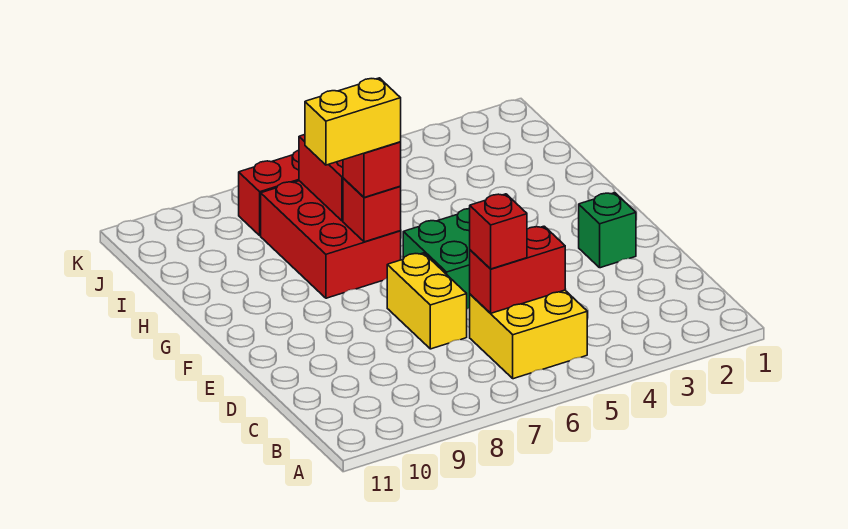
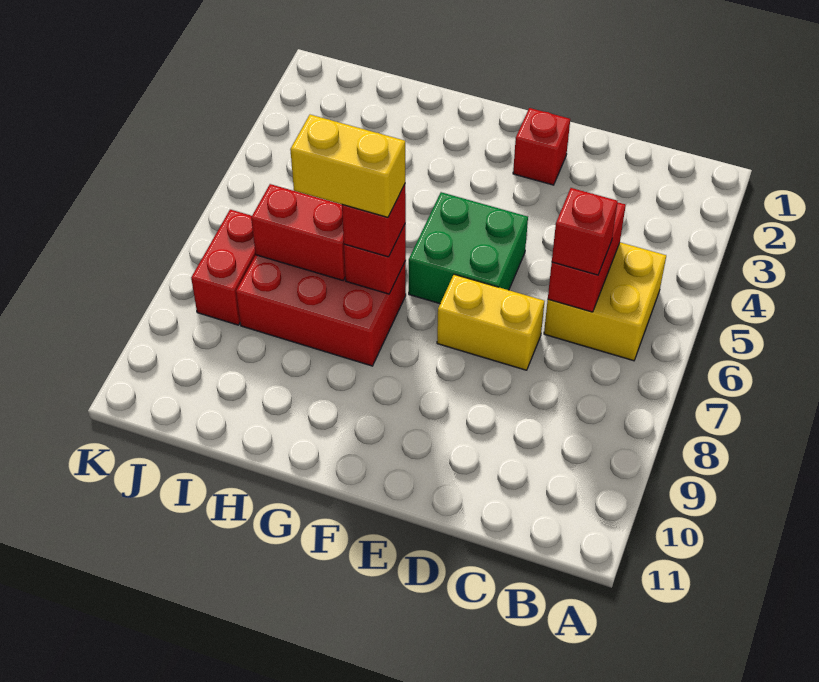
green 1x1 brick [579,193,636,268] -> red 1x1 brick [513,108,570,185]
yellow 1x2 brick [305,78,401,165] -> yellow 1x2 brick turned to [290,115,405,218]

